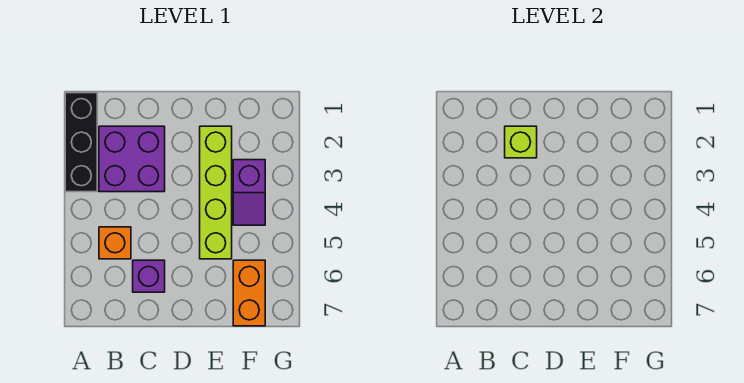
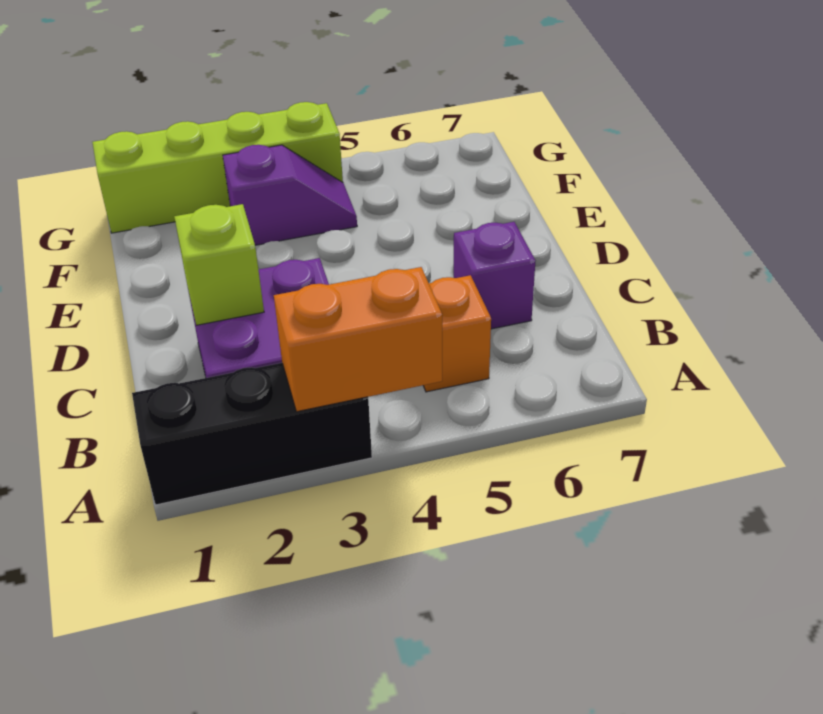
lime 1x4 brick [200,126,232,259] -> lime 1x4 brick moved to [92,102,343,233]
orange 1x2 brick [233,260,265,326] -> orange 1x2 brick moved to [274,267,442,412]

